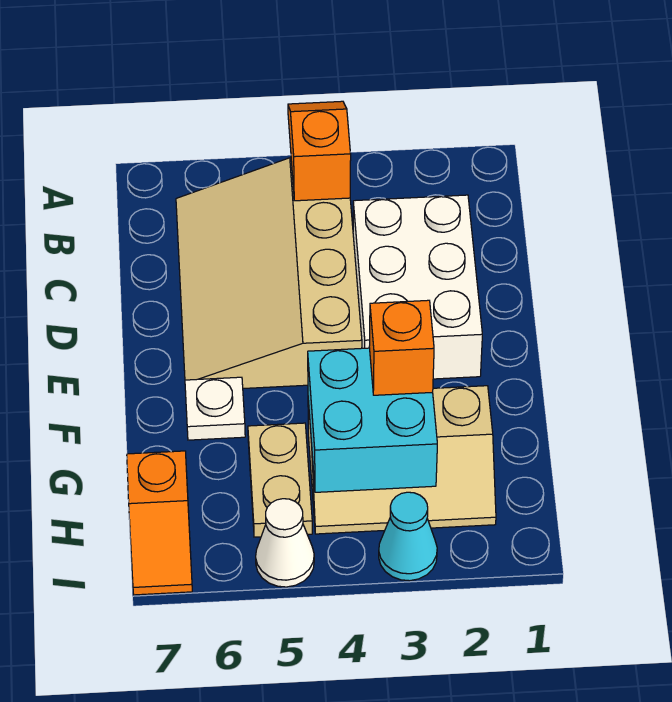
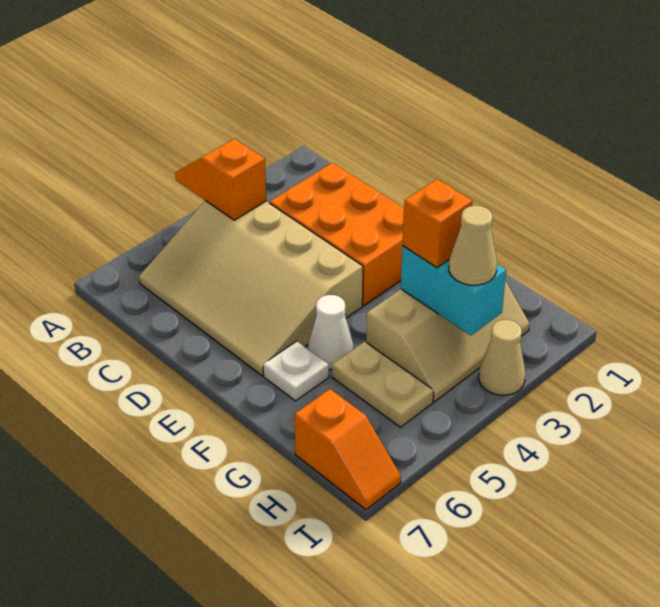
white 2x3 brick [353,195,482,379] -> orange 2x3 brick [270,163,404,306]
cyan 2x2 brick [308,348,437,492] -> cyan 1x2 brick [401,246,506,336]
none -> tan 1x1 cone [449,206,497,285]
cyan 1x1 cone [379,492,437,581] -> tan 1x1 cone [479,320,526,395]
white 1x1 cone [256,499,314,587] -> white 1x1 cone moved to [308,295,353,369]

